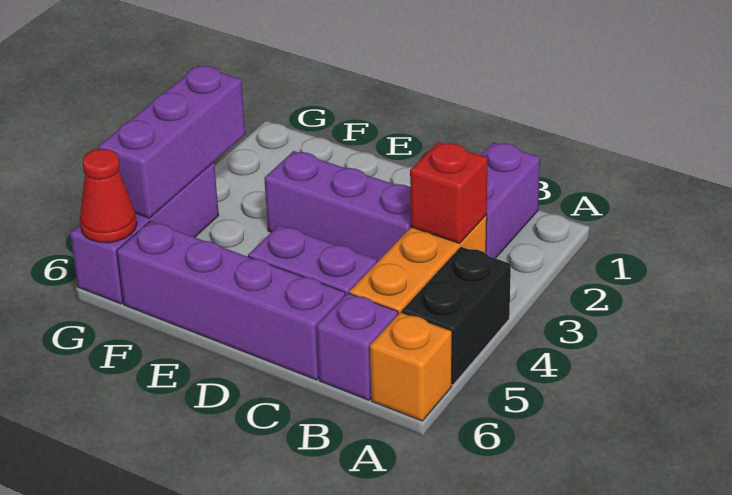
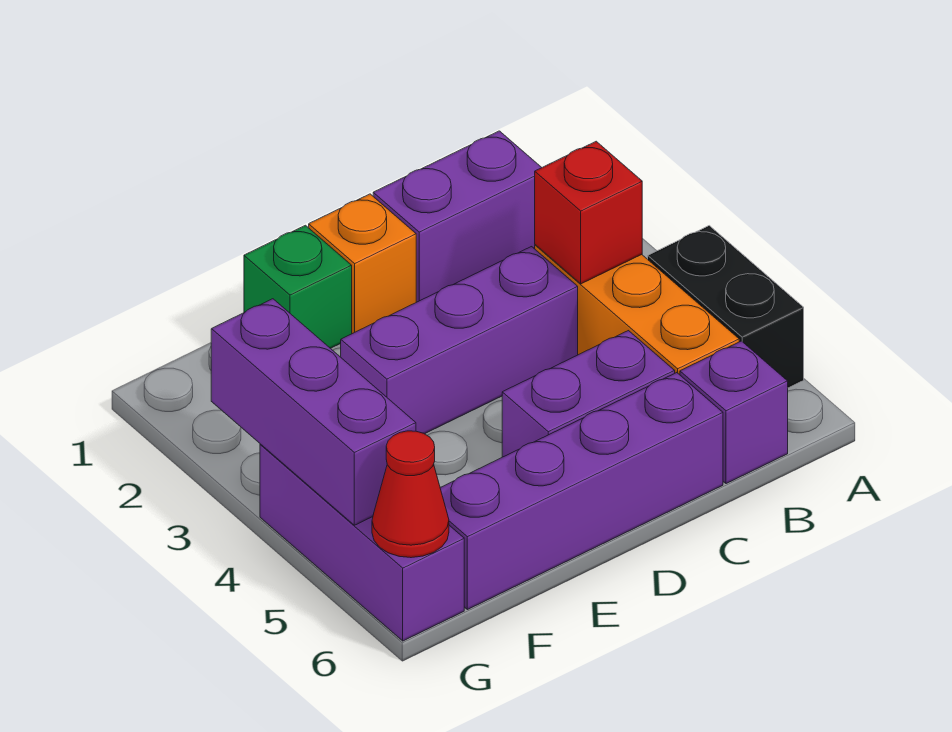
orange 1x1 brick [370,312,452,421] -> orange 1x1 brick moved to [309,194,416,334]
purple 1x2 brick [481,142,540,258] -> purple 1x2 brick turned to [373,131,542,302]
none -> green 1x1 brick [244,225,352,348]

